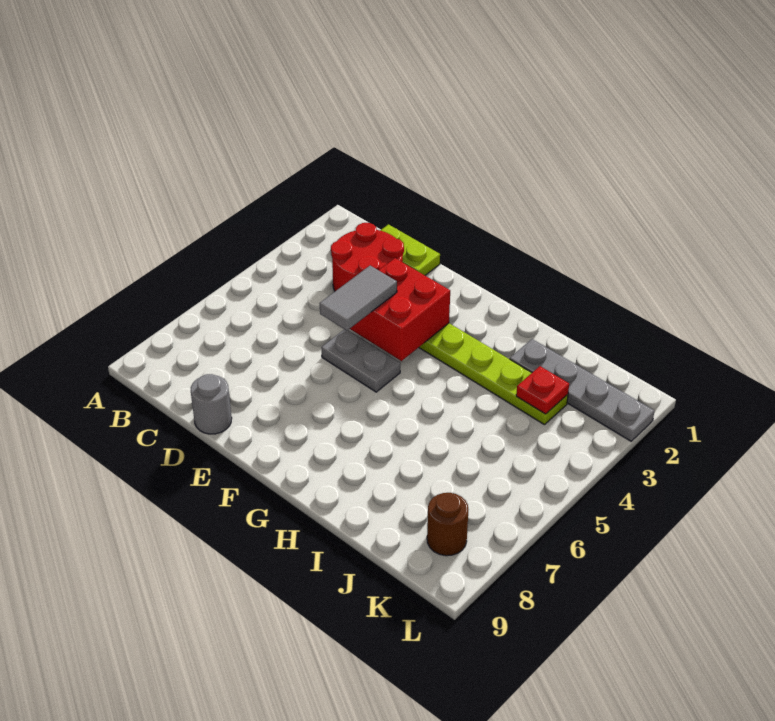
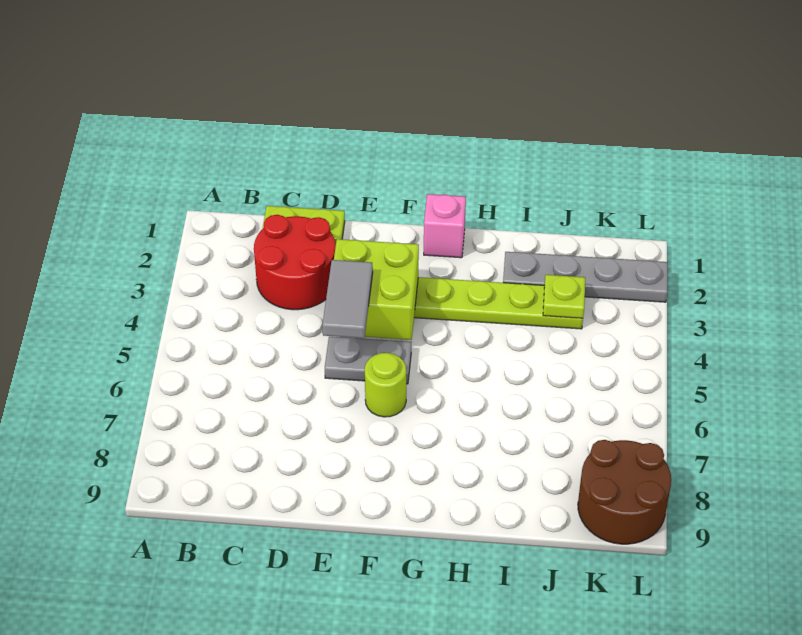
grey 1x1 round brick [191,374,232,434] -> none
red 2x2 brick [350,258,450,361] -> lime 2x2 brick [334,239,419,340]
none -> lime 1x1 round brick [365,353,406,417]
none -> pink 1x1 brick [424,194,466,258]
red 1x1 plate [516,366,569,414] -> lime 1x1 plate [543,275,585,318]
brown 1x1 round brick [427,493,468,556] -> brown 2x2 round brick [578,440,671,544]

